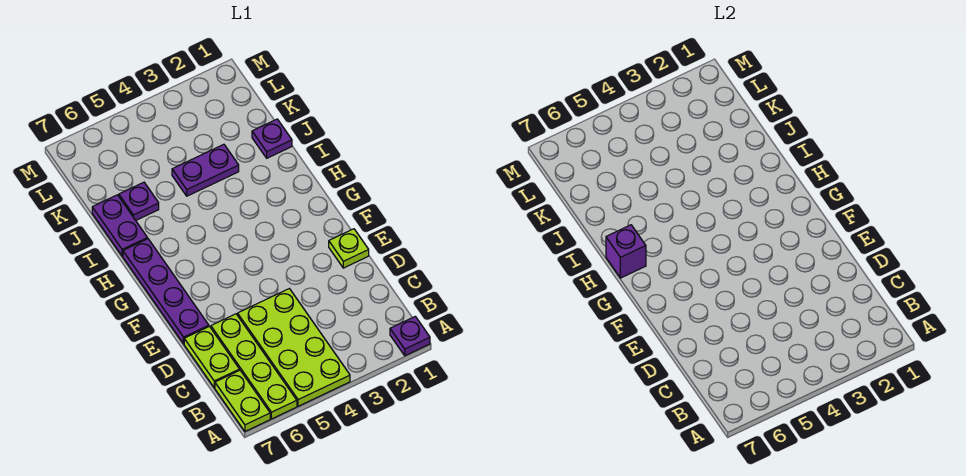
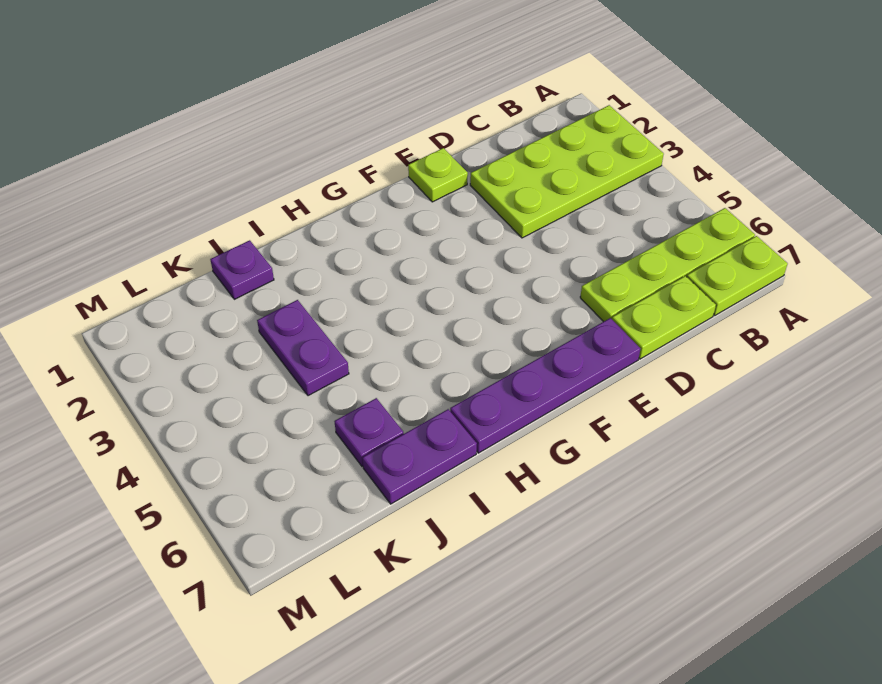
purple 1x1 plate [390,317,430,356] -> none
lime 2x4 plate [238,289,350,406] -> lime 2x4 plate moved to [470,105,664,238]
purple 1x1 brick [606,225,646,278] -> none

